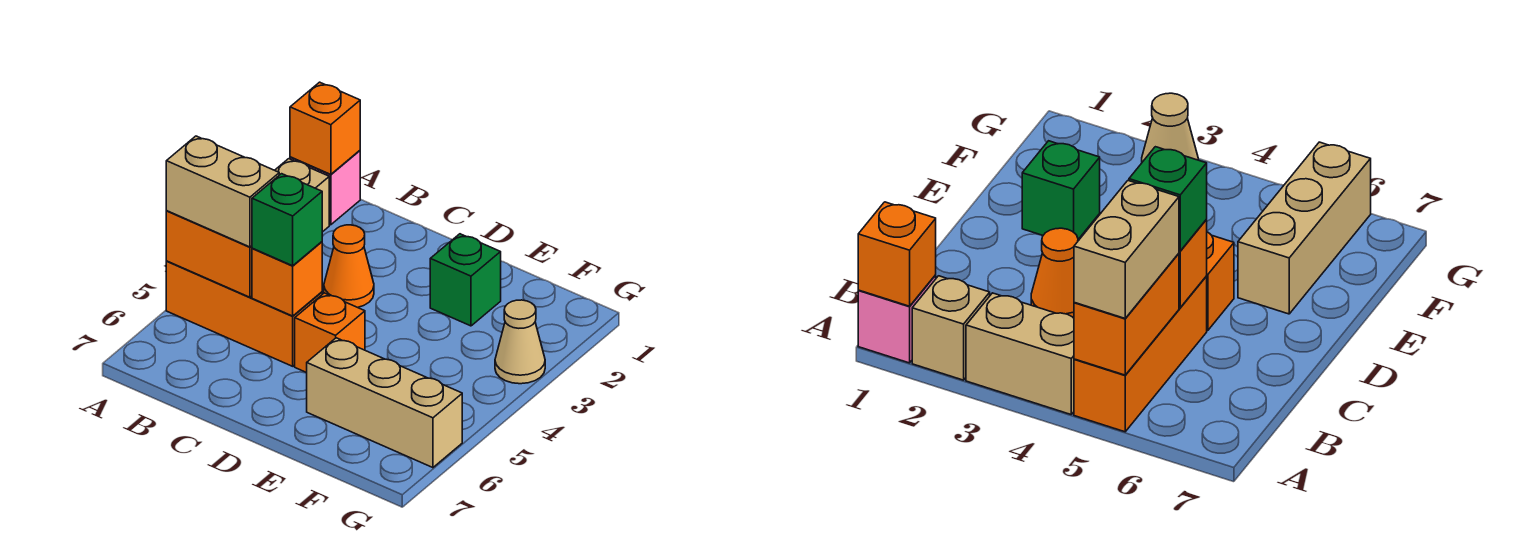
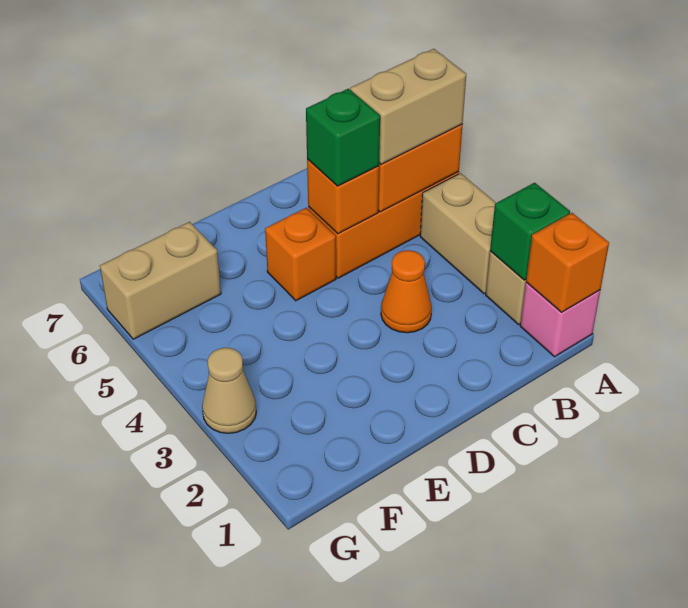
green 1x1 brick [430,234,501,326] -> green 1x1 brick moved to [490,183,570,280]
tan 1x3 brick [307,338,462,468] -> tan 1x2 brick [100,222,221,339]

